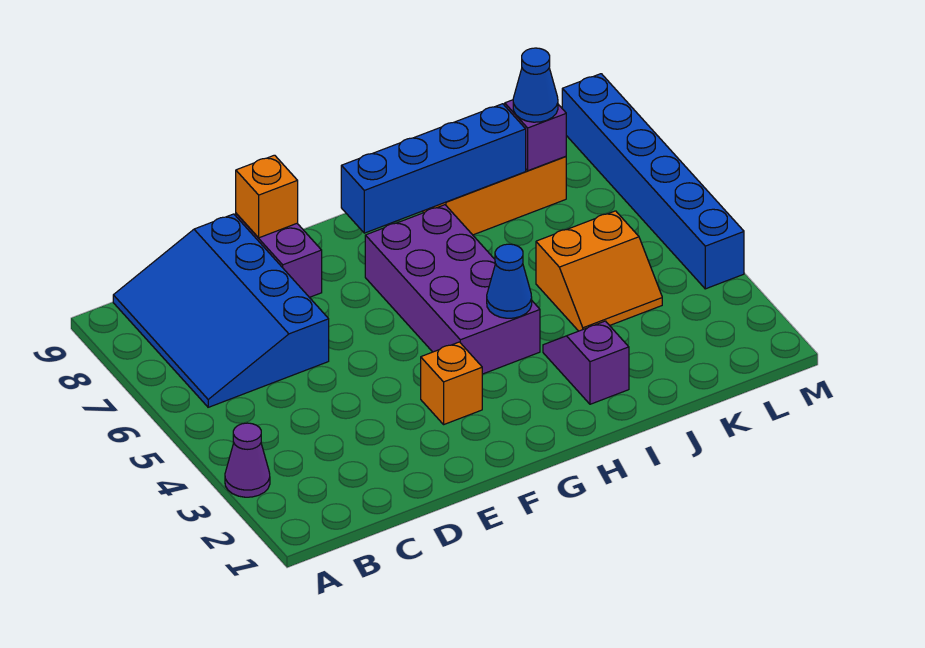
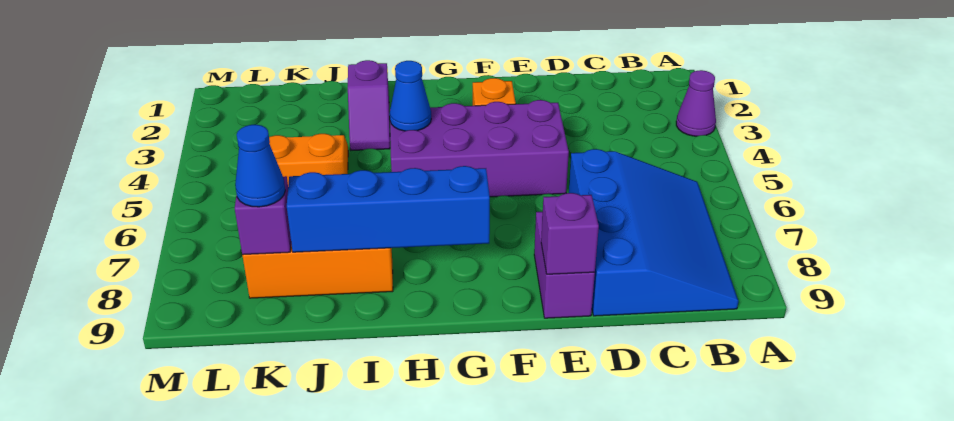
orange 1x1 brick [236,155,298,238] -> purple 1x1 brick [541,193,599,274]
purple 2x4 brick [365,205,540,374] -> purple 2x4 brick turned to [390,100,569,197]
blue 1x6 brick [562,74,744,289] -> none

